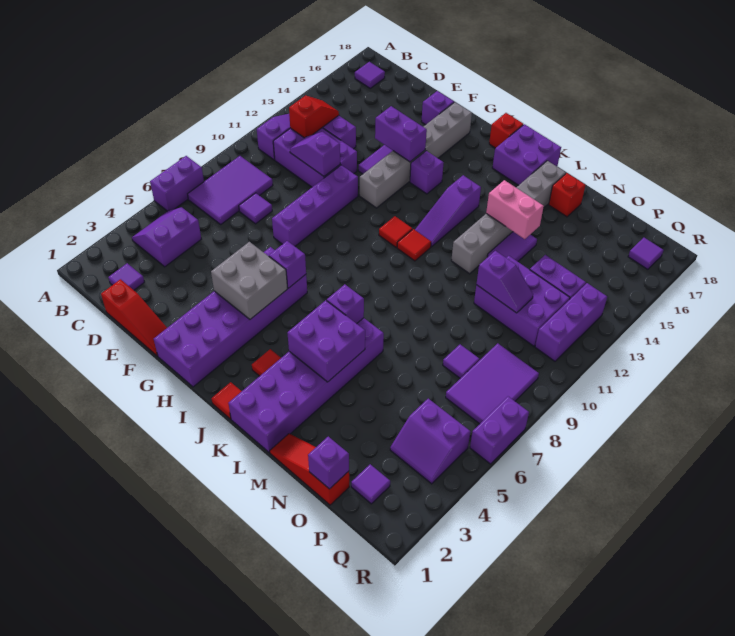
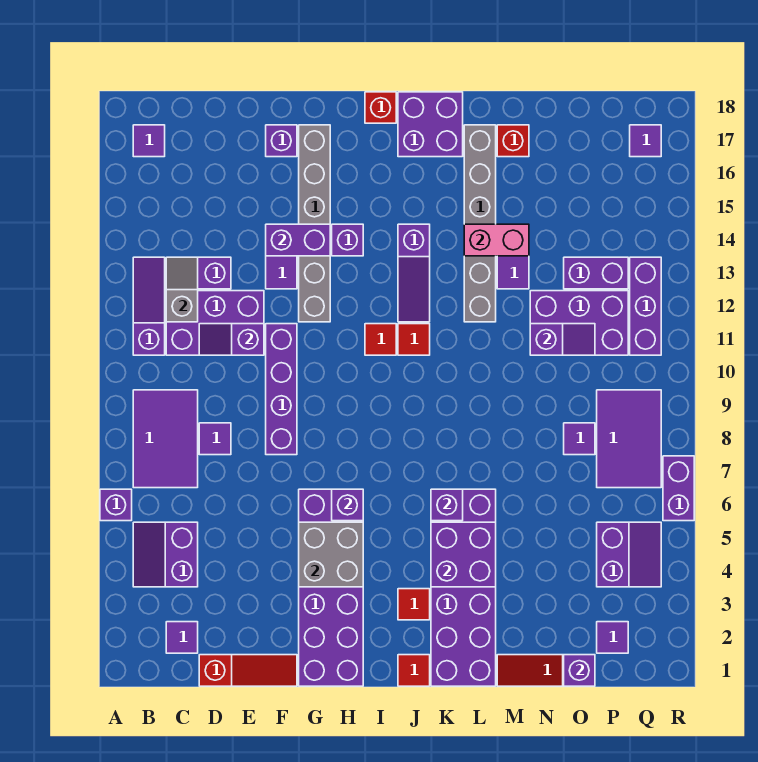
purple 1x2 brick [150,156,204,211] -> purple 1x1 brick [100,489,132,521]
red 1x2 slope [289,95,339,138] -> grey 1x2 slope [166,257,198,322]
purple 2x2 slope [390,399,470,484] -> purple 2x2 slope turned to [597,522,661,587]

